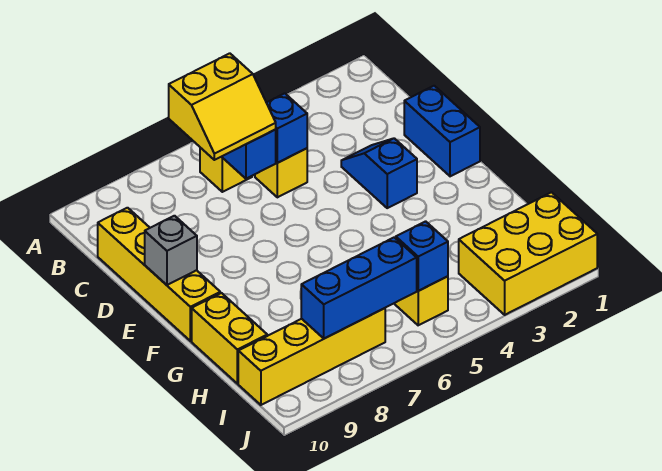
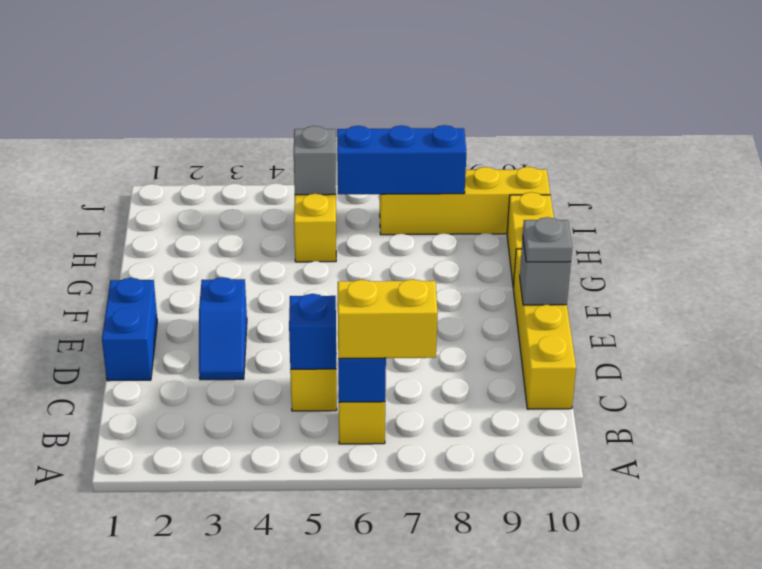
none -> grey 1x1 plate [523,217,572,262]
yellow 2x3 brick [459,192,597,315] -> none
blue 1x1 brick [396,221,448,291] -> grey 1x1 brick [294,126,336,195]

